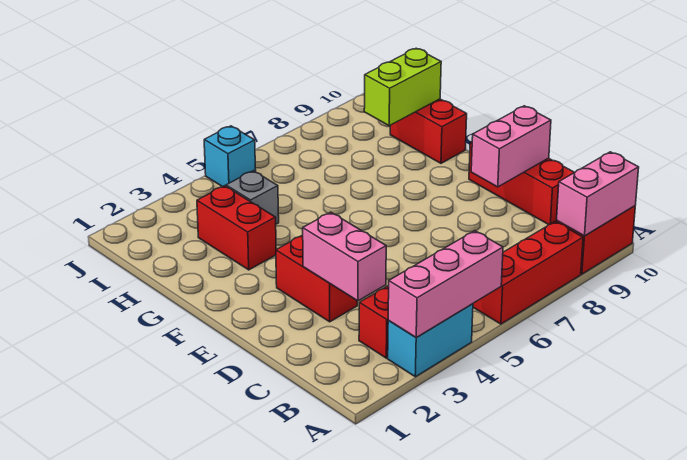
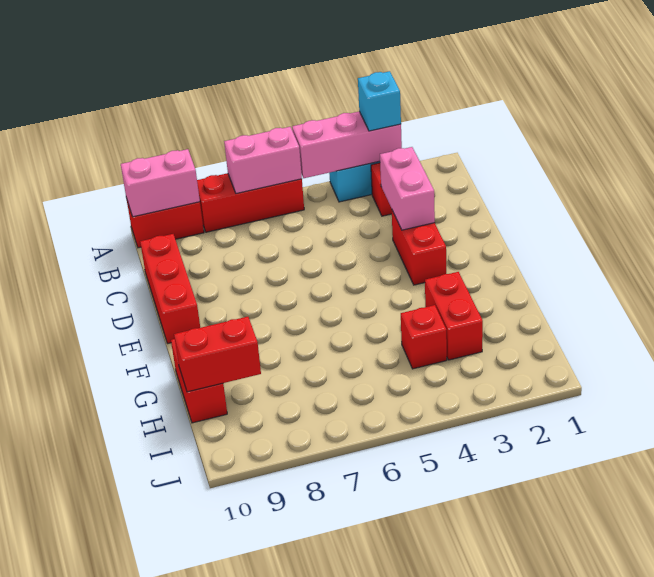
pink 1x2 brick [471,106,551,187] -> pink 1x2 brick moved to [224,127,302,194]
grey 1x1 brick [226,171,279,224] -> red 1x1 brick [401,305,447,369]
lime 1x2 brick [364,48,441,126] -> red 1x2 brick [174,317,261,392]
cyan 1x1 brick [204,126,256,187] -> cyan 1x1 brick moved to [358,71,401,131]

